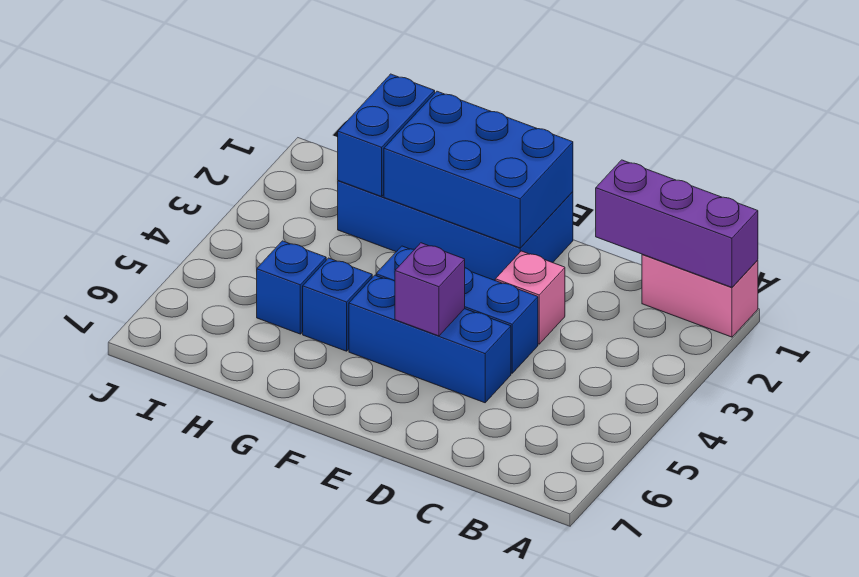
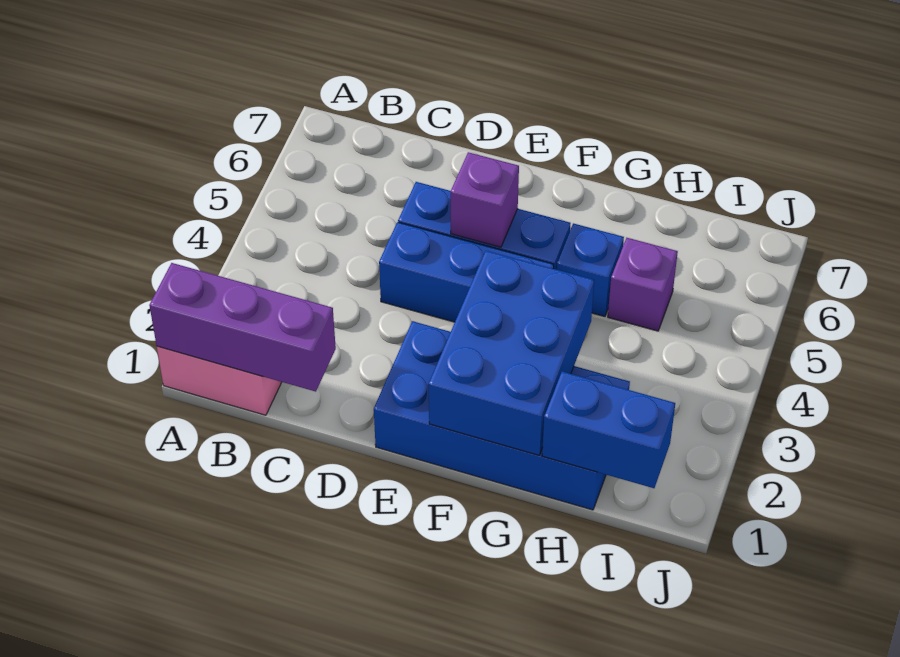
pink 1x1 brick [495,251,565,344] -> none
blue 2x3 brick [384,91,573,248] -> blue 2x3 brick turned to [429,251,594,455]
blue 1x2 brick [338,74,435,197] -> blue 1x2 brick turned to [542,372,675,488]
blue 1x1 brick [257,241,326,334] -> purple 1x1 brick [608,238,678,331]

